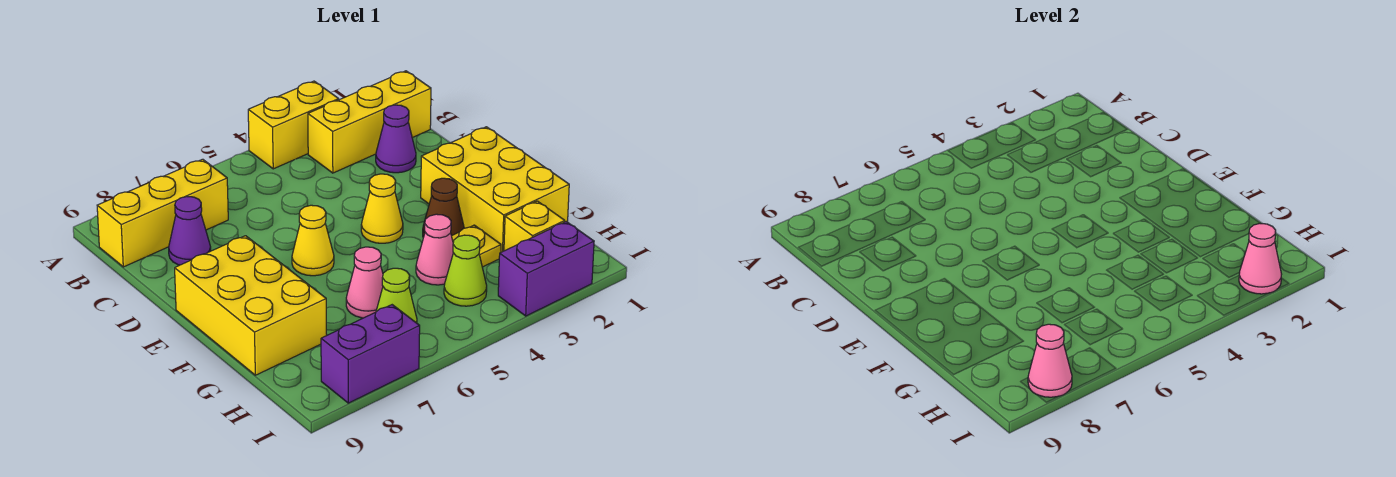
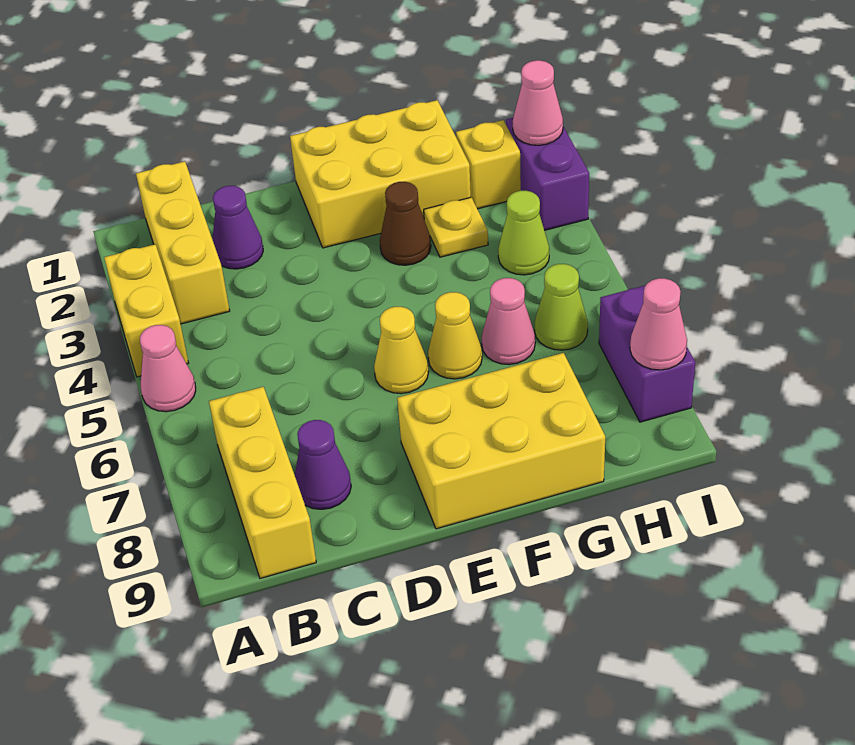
yellow 1x1 cone [361,174,403,243] -> yellow 1x1 cone moved to [428,292,482,379]
pink 1x1 cone [416,214,453,285] -> pink 1x1 cone moved to [140,325,196,412]

